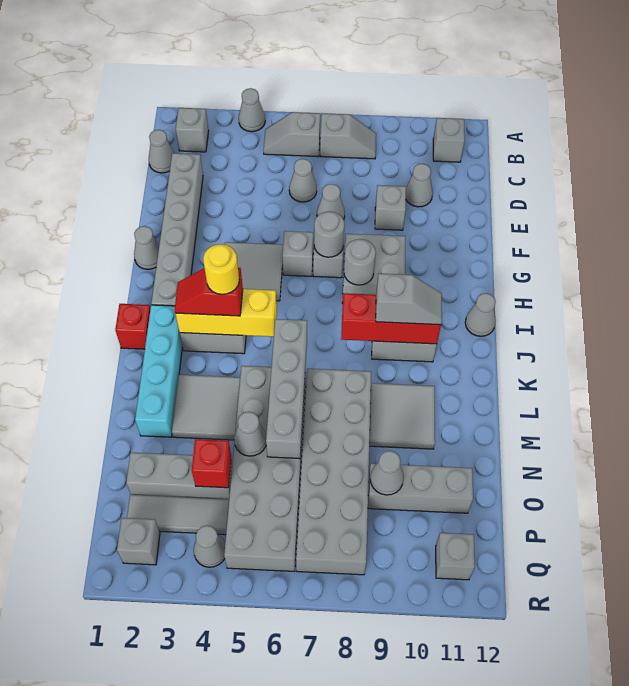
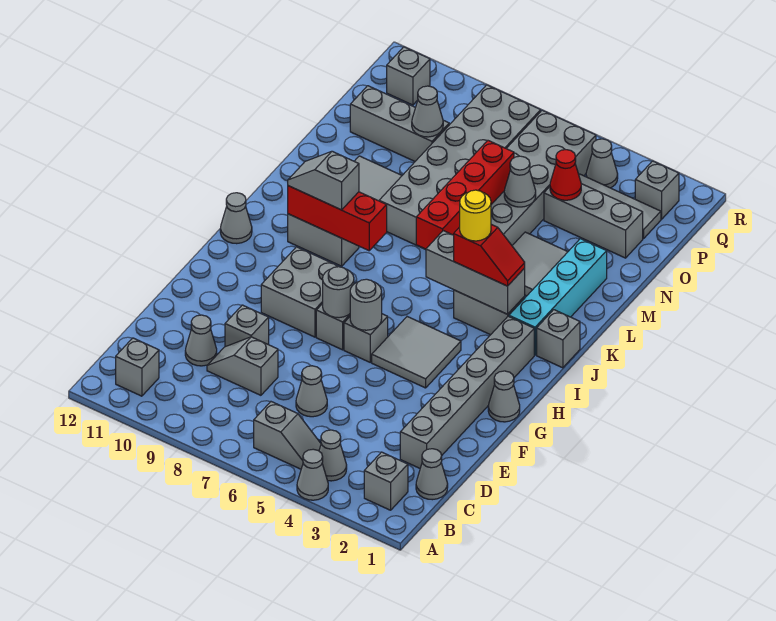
grey 1x2 slope [320,113,376,159] -> grey 1x2 slope moved to [207,337,278,395]
grey 1x1 cone [317,184,345,220] -> grey 1x1 cone moved to [319,430,347,481]
grey 1x1 round brick [344,239,376,285] -> grey 1x1 round brick moved to [350,279,382,330]
red 1x1 brick [115,304,151,349] -> grey 1x1 brick [537,310,580,368]
yellow 1x3 brick [175,289,277,337] -> grey 1x3 brick [426,231,525,314]
grey 1x4 brick [266,319,307,459] -> red 1x4 brick [416,141,514,249]
red 1x1 brick [192,439,231,488] -> red 1x1 cone [550,150,581,200]

